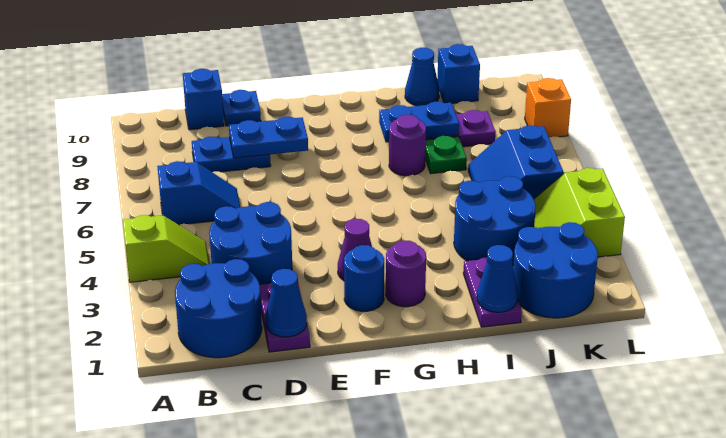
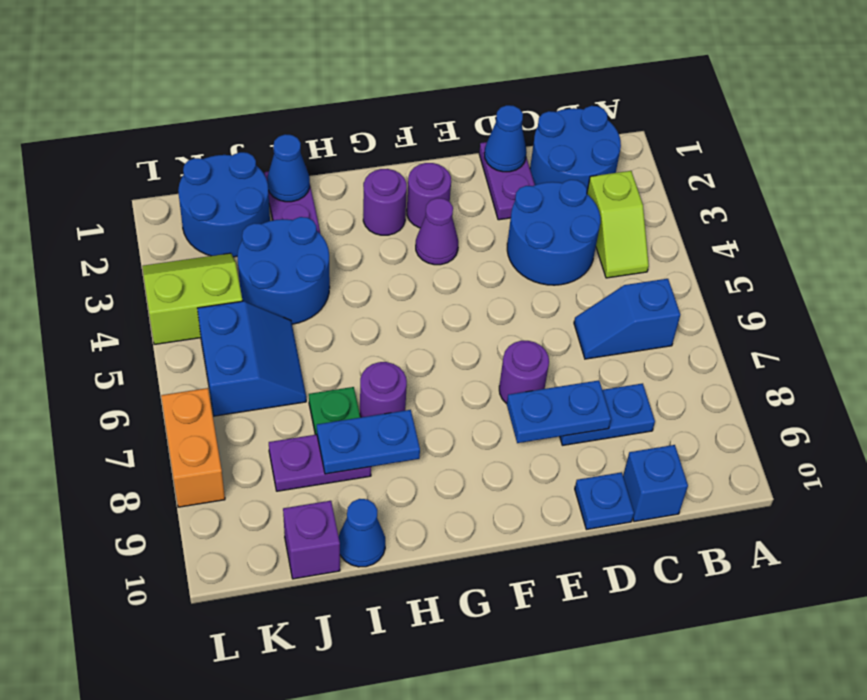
lime 1x2 slope [123,215,209,282] -> lime 1x2 slope turned to [587,171,649,278]
none -> purple 1x1 round brick [499,341,549,404]
blue 1x1 round brick [344,245,384,311] -> purple 1x1 round brick [407,163,451,228]
blue 1x1 brick [437,44,480,103] -> purple 1x1 brick [283,501,340,579]
lime 2x2 slope [534,168,625,257] -> lime 2x2 slope turned to [142,253,242,345]
orange 1x1 brick [525,78,571,138] -> orange 1x2 brick [161,388,225,507]

